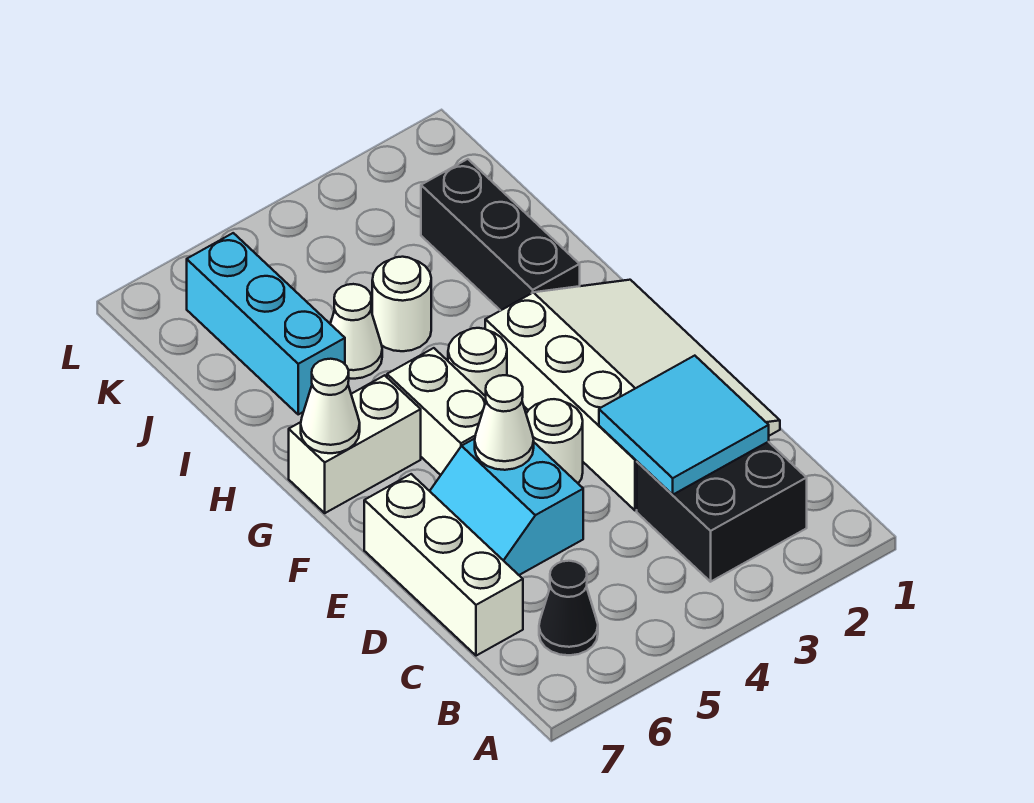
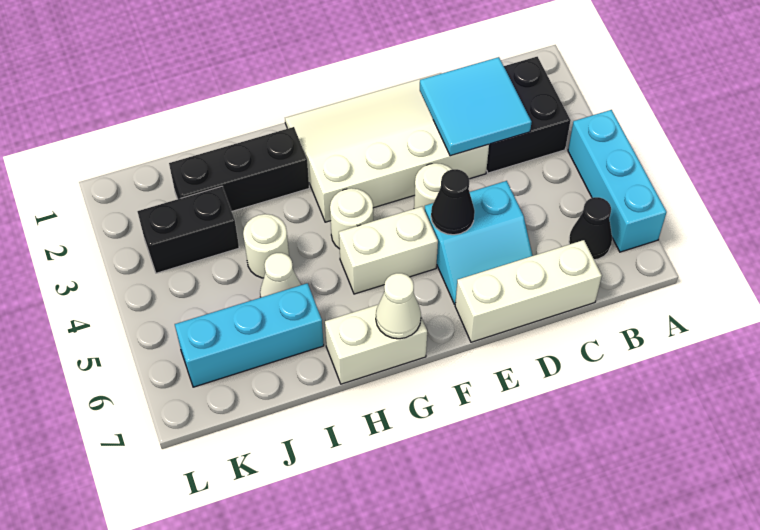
none -> cyan 1x3 brick [568,110,667,252]
white 1x1 cone [475,375,534,470] -> black 1x1 cone [431,169,475,235]
white 1x2 brick [289,375,421,513] -> white 1x2 brick turned to [325,305,427,384]
none -> black 1x2 brick [137,186,239,273]

